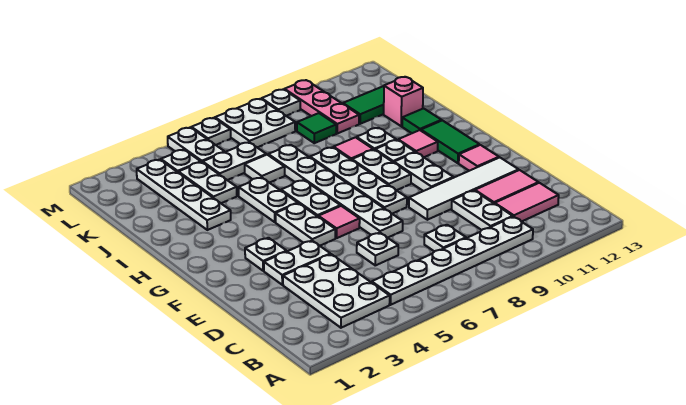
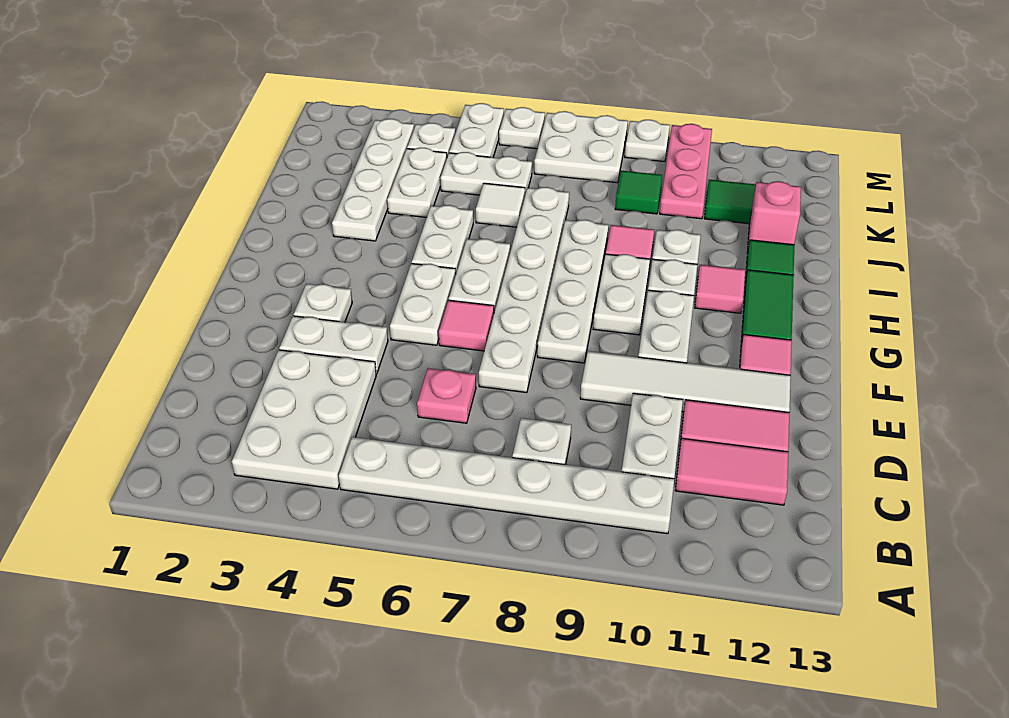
white 1x1 plate [357,233,398,265] -> pink 1x1 plate [417,368,476,423]

